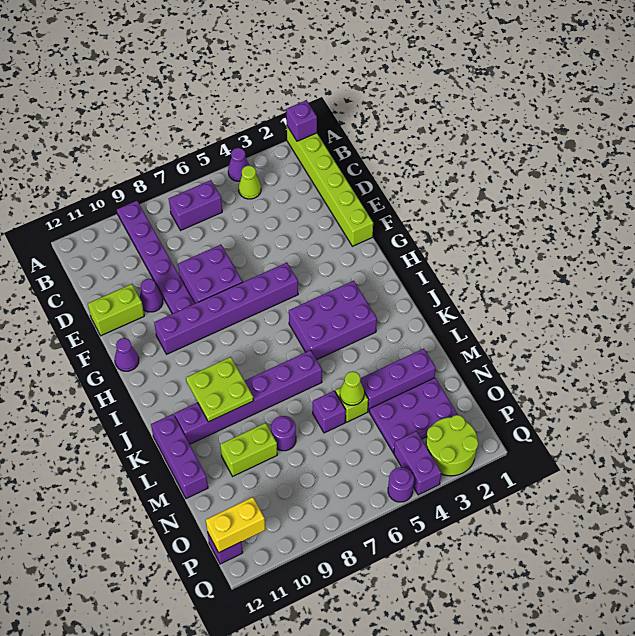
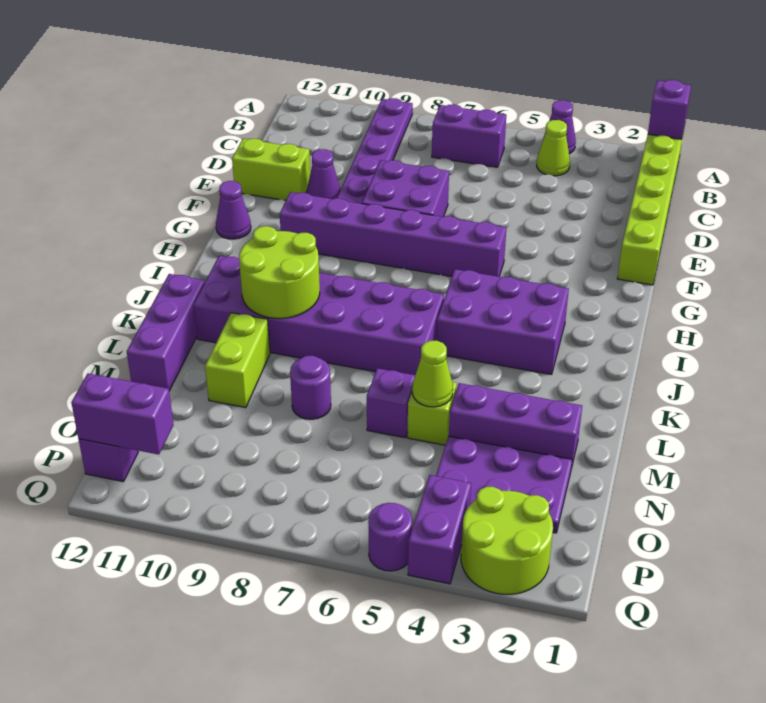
lime 2x2 plate [186,357,253,422] -> lime 2x2 round brick [239,226,320,318]
purple 1x6 brick [174,350,322,444] -> purple 2x6 brick [194,256,444,375]
lime 1x2 brick [220,423,277,476] -> lime 1x2 brick turned to [205,313,270,408]
yellow 1x2 brick [206,497,265,552] -> purple 1x2 brick [71,373,174,455]

